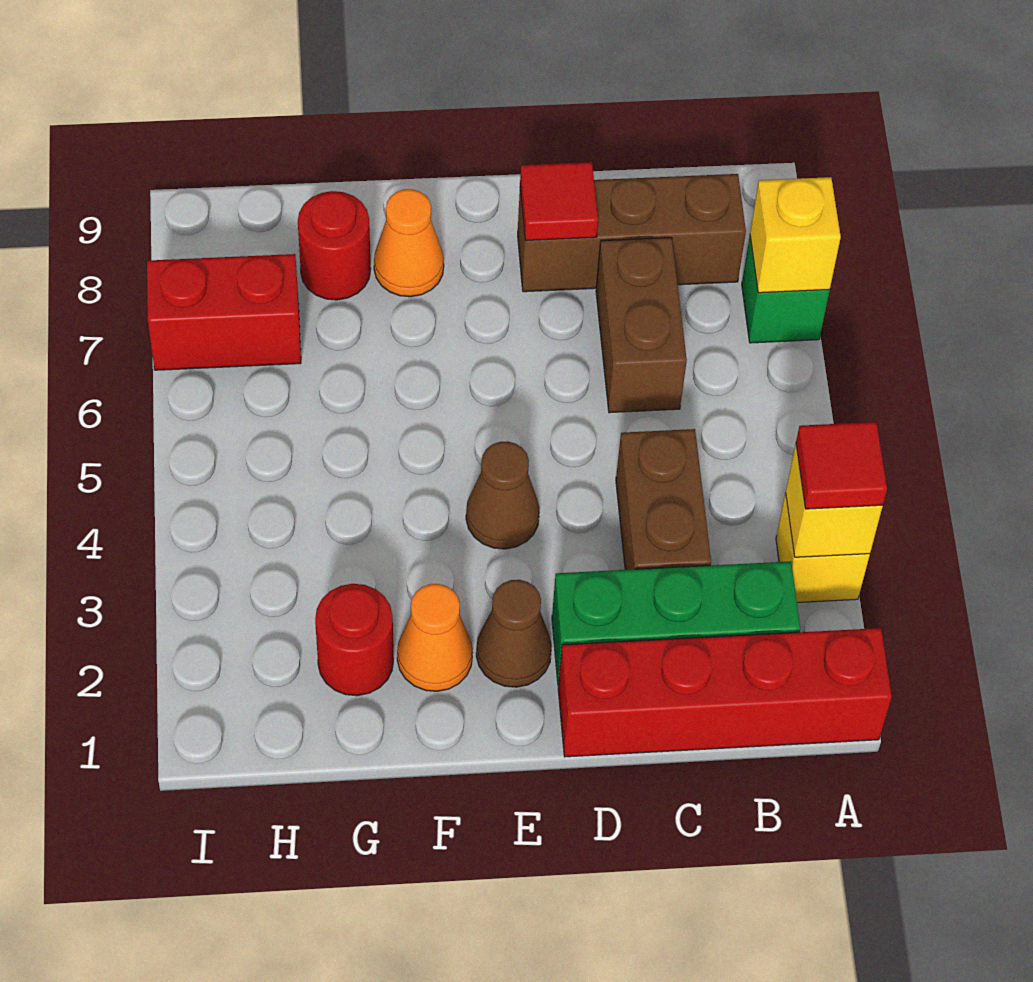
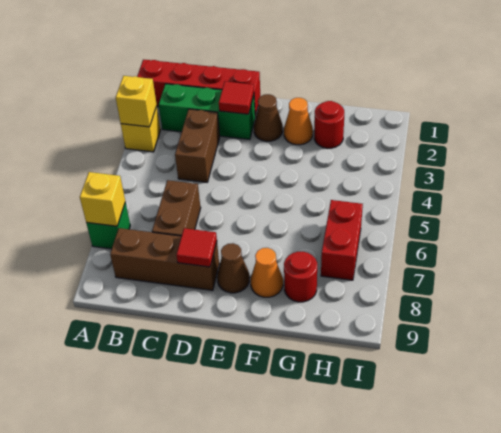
red 1x1 tile [796,422,887,509] -> red 1x1 tile moved to [219,81,254,114]
brown 1x1 cone [466,442,539,549] -> brown 1x1 cone moved to [217,243,250,293]
red 1x2 brick [147,254,301,370] -> red 1x2 brick turned to [321,200,363,280]

